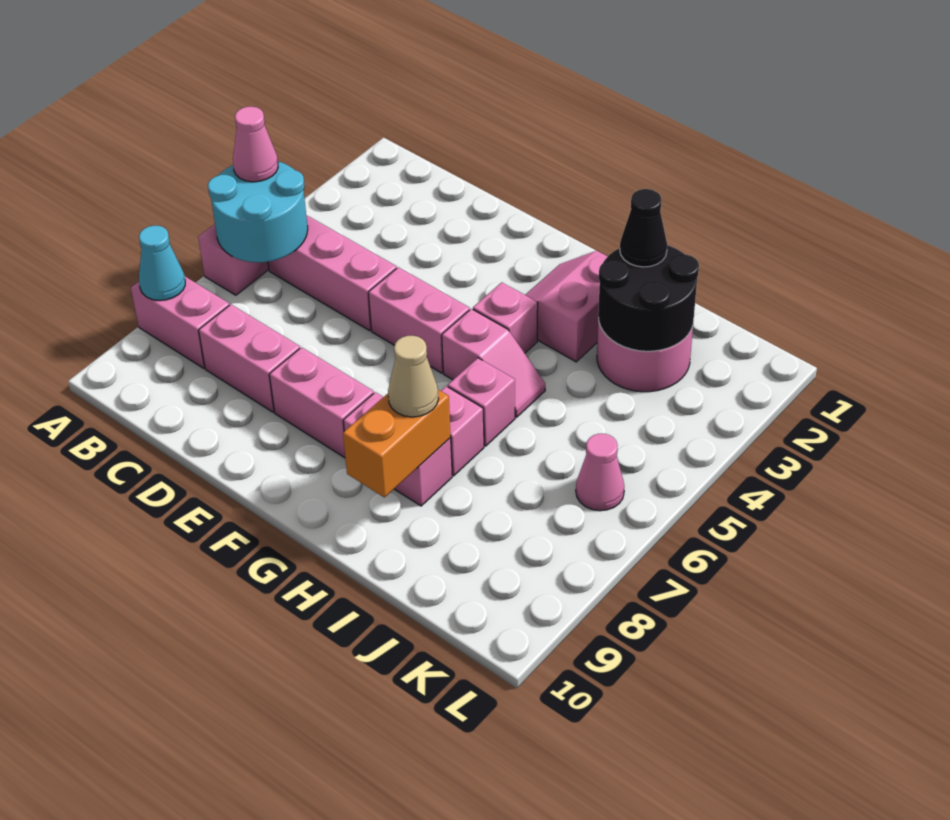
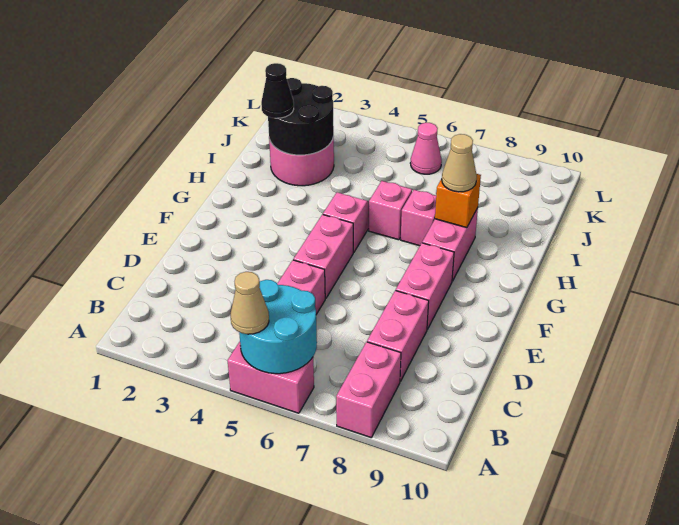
pink 1x1 cone [233,107,278,182] -> tan 1x1 cone [231,272,269,334]
cyan 1x1 cone [139,226,185,300] -> none
pink 2x2 slope [525,251,607,362] -> none
pink 1x1 brick [473,282,538,353] -> none
orange 1x2 brick [343,390,451,497] -> orange 1x1 brick [435,174,481,228]

